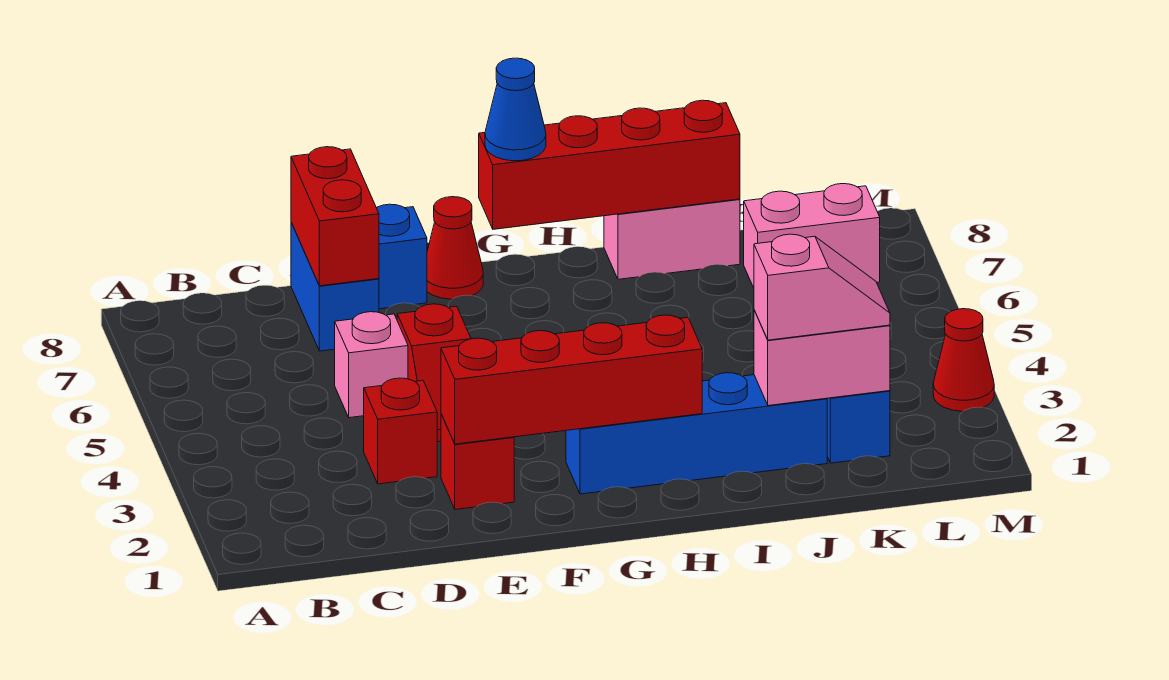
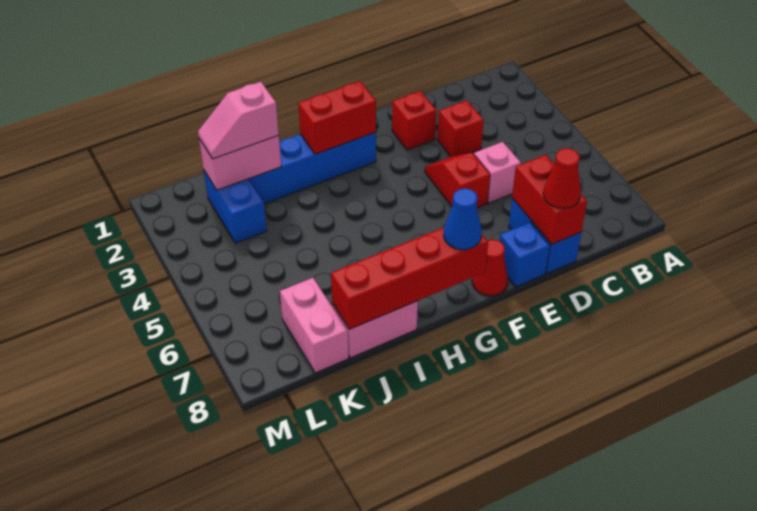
red 1x4 brick [441,315,702,444] -> red 1x2 brick [298,81,376,154]
pink 1x2 brick [744,184,880,288] -> pink 1x2 brick turned to [280,278,349,373]
red 1x1 cone [933,309,994,411] -> red 1x1 cone moved to [543,148,581,208]

